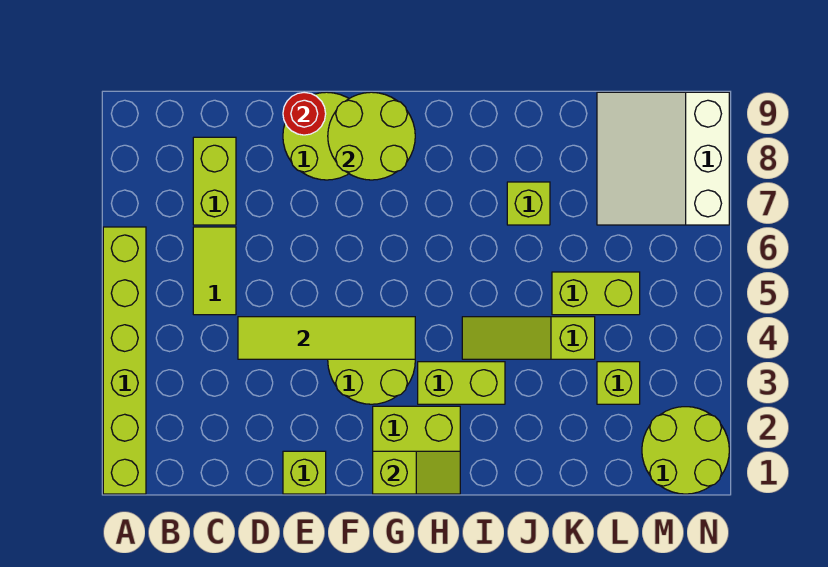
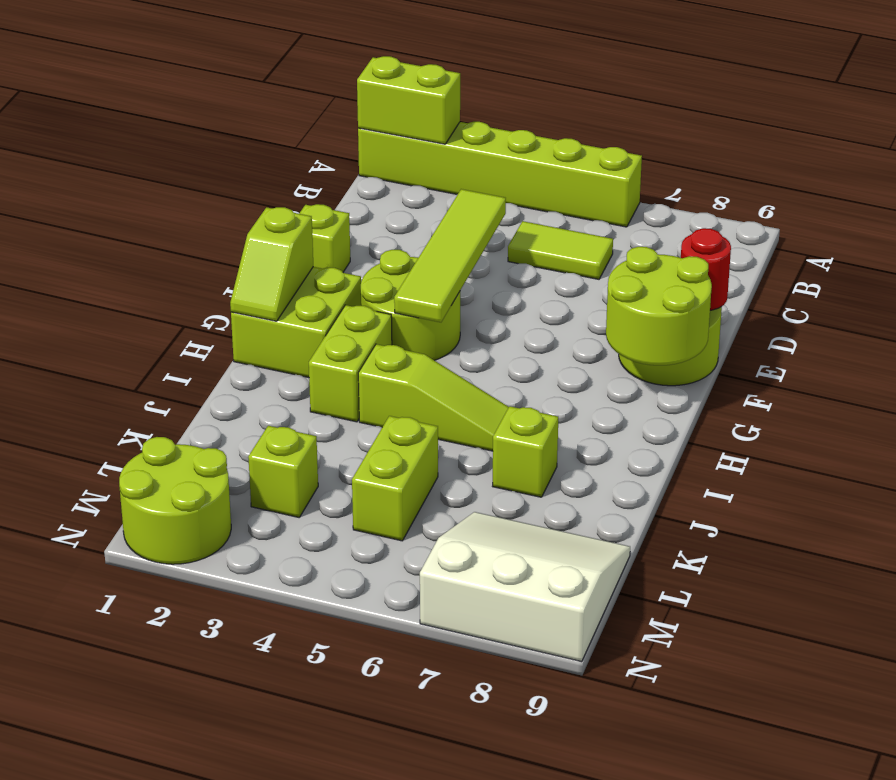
lime 1x2 brick [193,137,236,225] -> lime 1x2 brick moved to [357,56,460,144]
lime 1x3 slope [462,317,595,359] -> lime 1x3 slope turned to [358,344,509,451]

